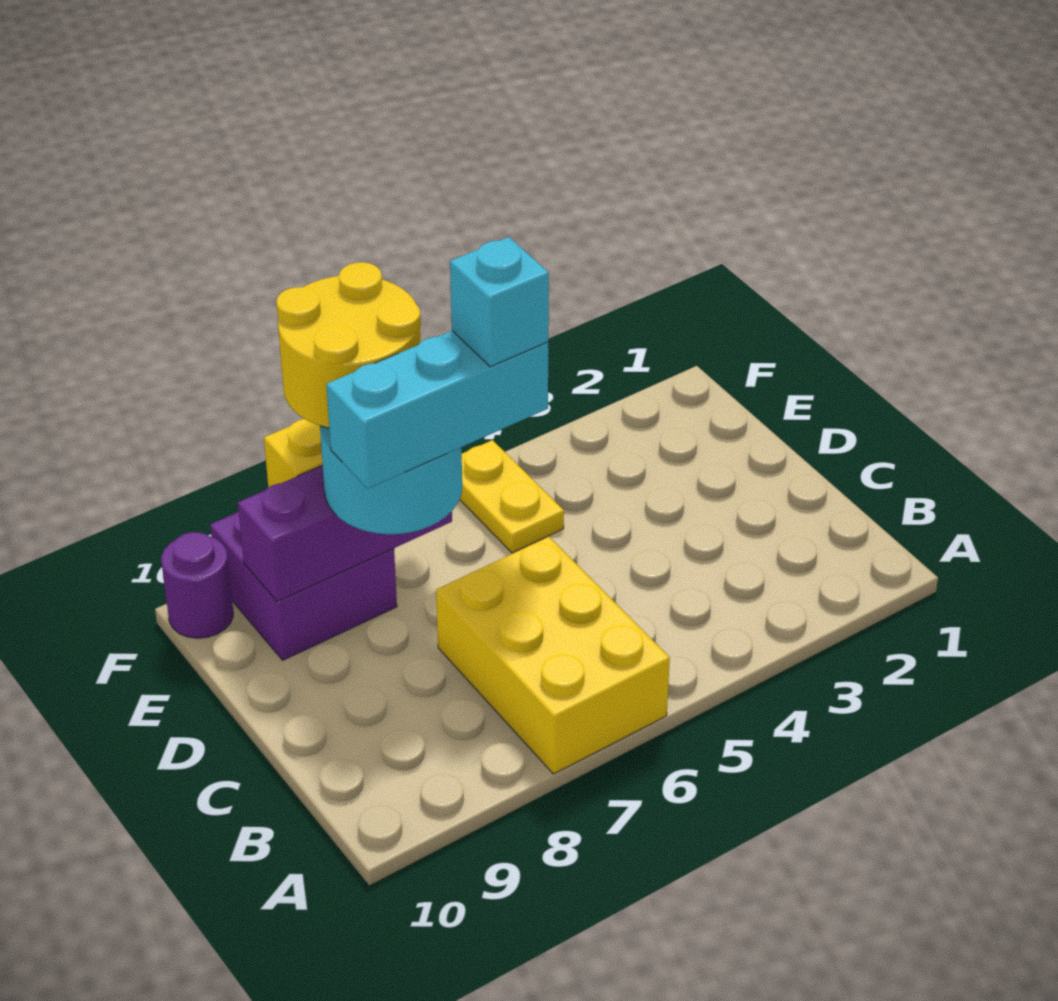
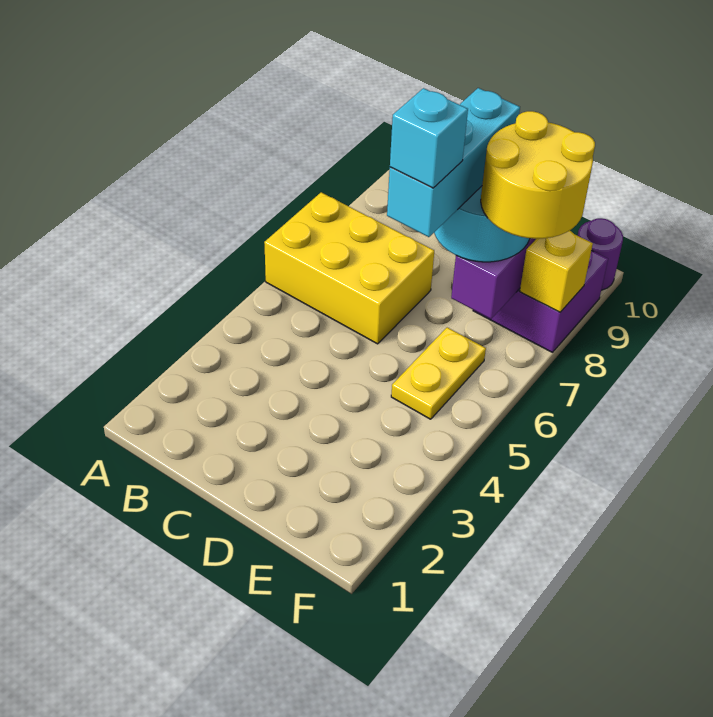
yellow 1x2 plate [459,440,564,553] -> yellow 1x2 plate turned to [391,327,486,419]

